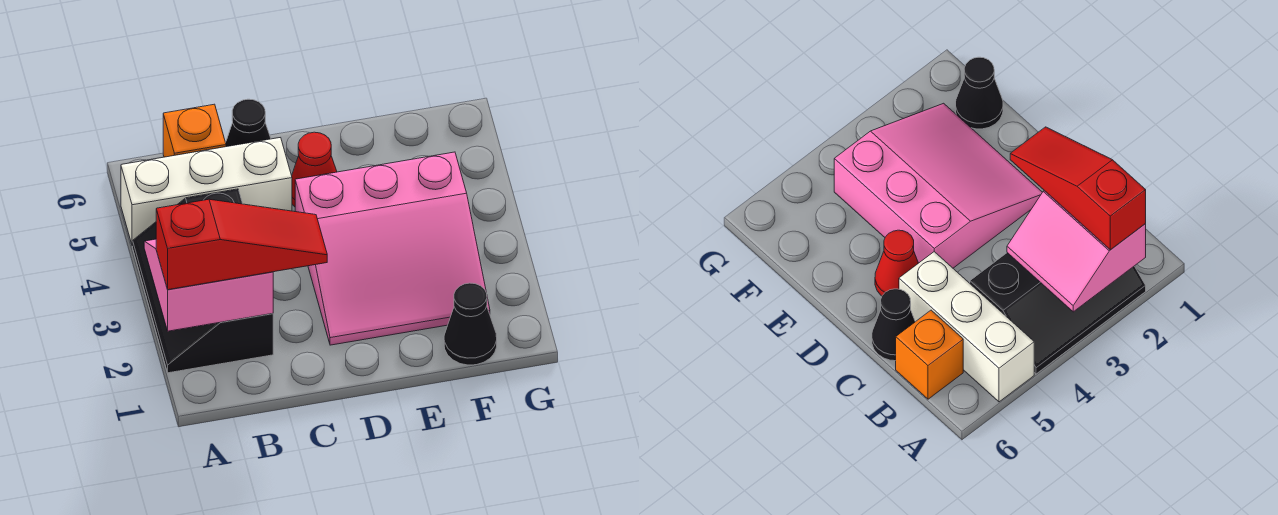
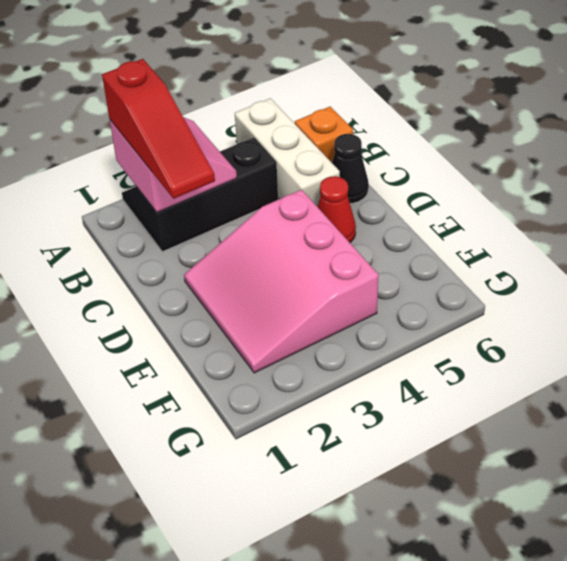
black 1x1 cone [444,283,497,365] -> none

